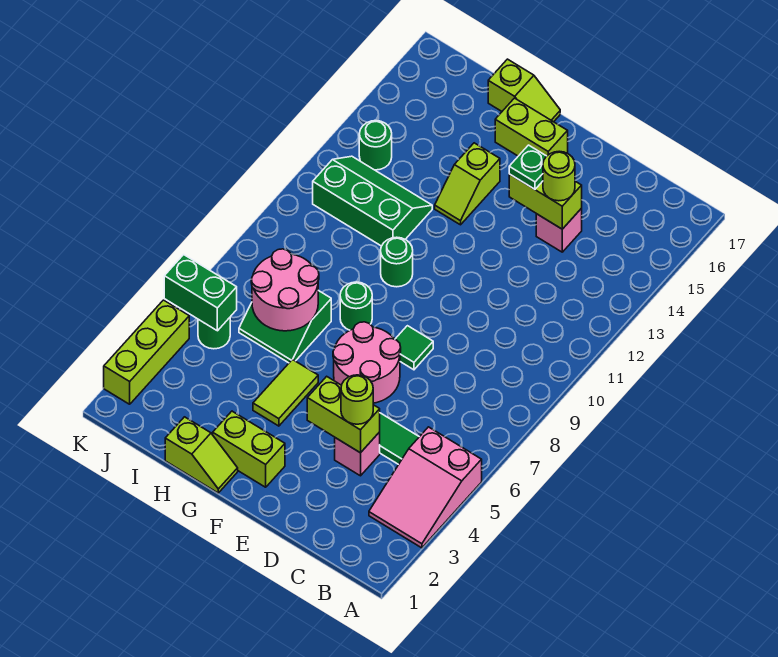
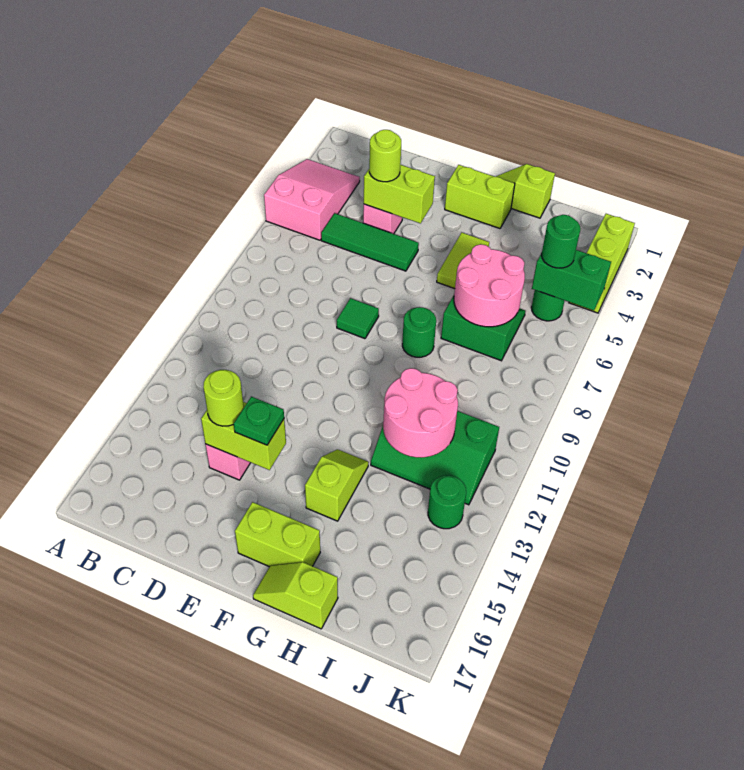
pink 2x2 round brick [333,322,401,403] -> pink 2x2 round brick moved to [383,368,458,457]
green 1x1 round brick [381,237,413,287] -> green 1x1 round brick moved to [542,215,581,268]

